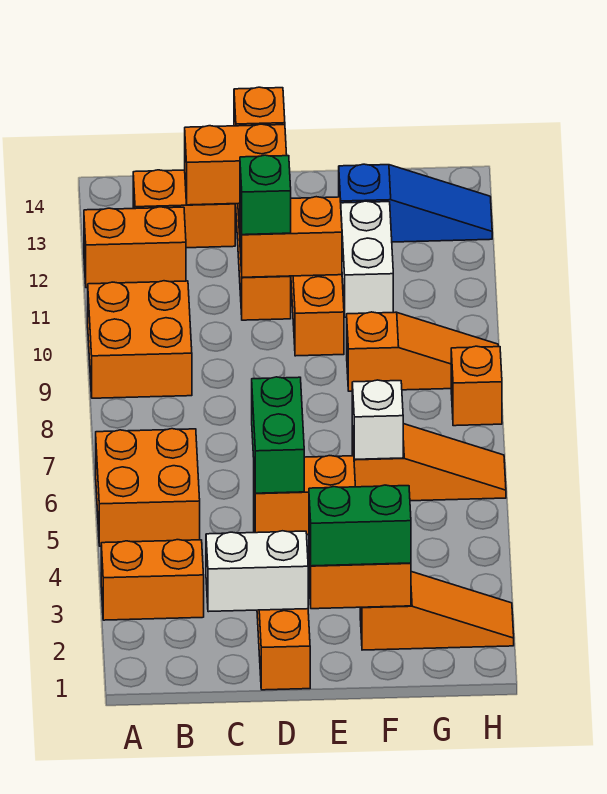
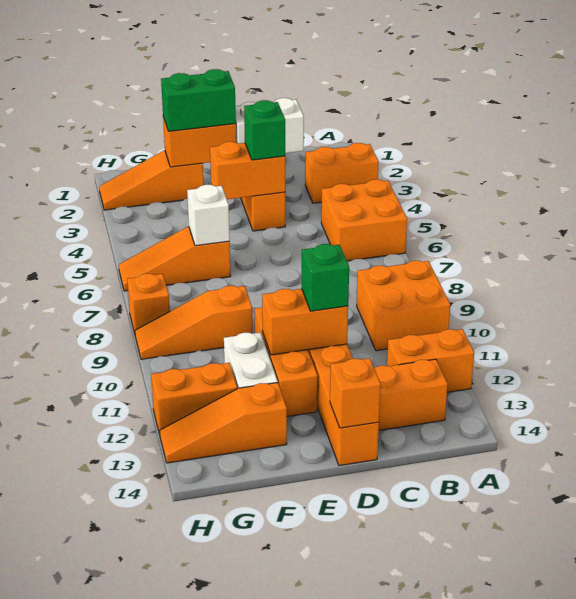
orange 1x2 brick [185,124,287,205] -> orange 1x2 brick moved to [151,363,237,434]
green 1x2 brick [252,377,304,493] -> green 1x1 brick [244,100,285,160]
blue 1x3 slope [339,164,492,242] -> orange 1x3 slope [160,383,287,463]

